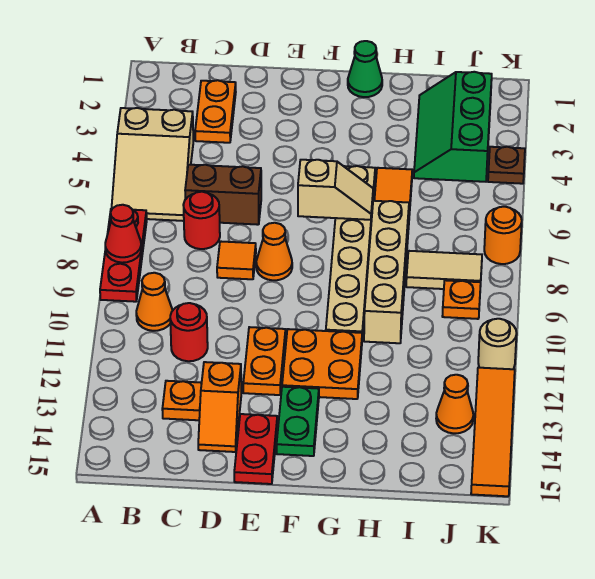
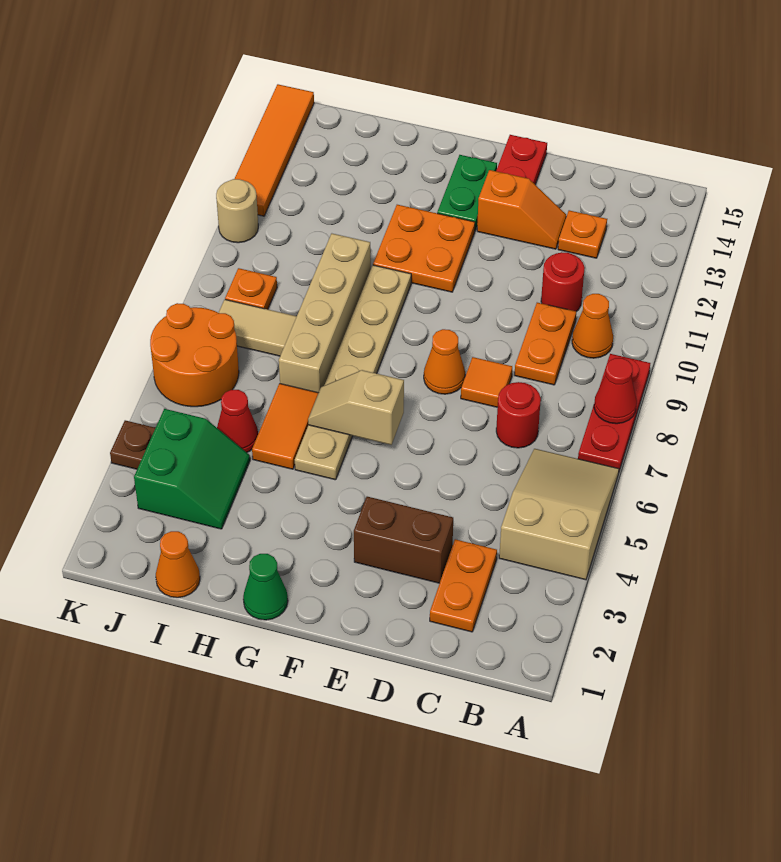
brown 1x2 brick [185,165,261,225] -> brown 1x2 brick moved to [354,497,453,583]
orange 1x2 slope [198,362,241,452] -> orange 1x2 slope turned to [477,170,566,249]
orange 1x2 plate [243,327,286,395] -> orange 1x2 plate moved to [515,303,576,385]
green 2x3 slope [414,72,492,182] -> green 2x2 slope [134,409,250,529]
none -> red 1x1 cone [217,390,258,452]
orange 1x1 cone [436,375,473,433] -> orange 1x1 cone moved to [156,531,200,598]
orange 1x1 round brick [484,207,522,264] -> orange 2x2 round brick [150,303,239,407]

